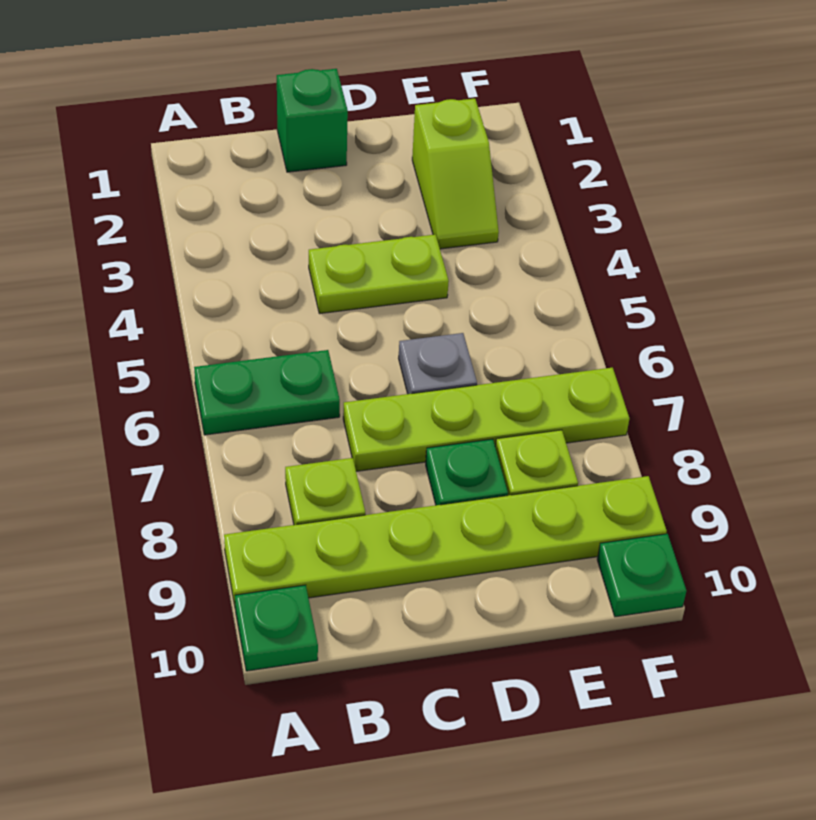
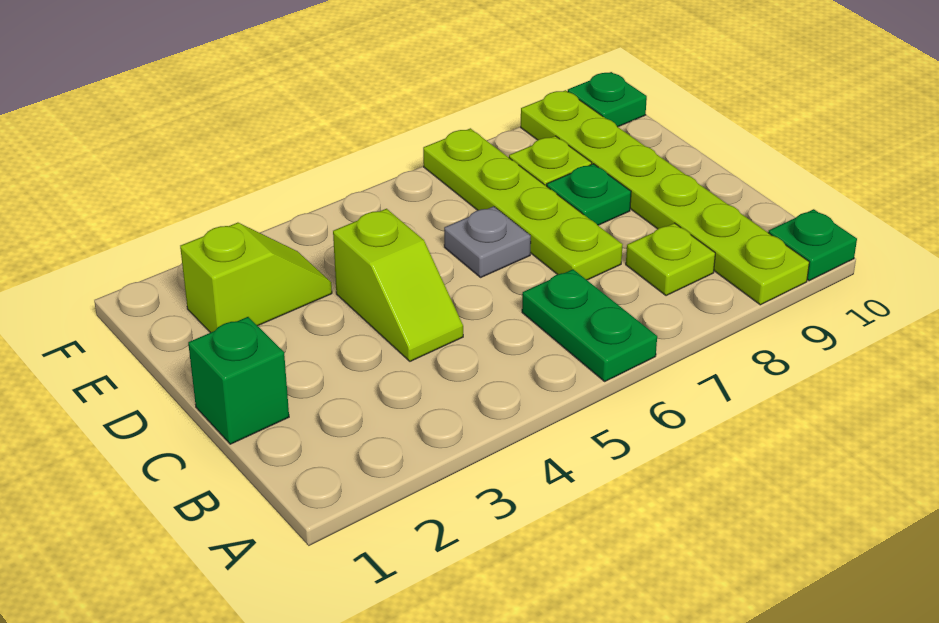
lime 1x2 plate [309,235,449,314] -> lime 1x2 slope [333,209,463,361]

